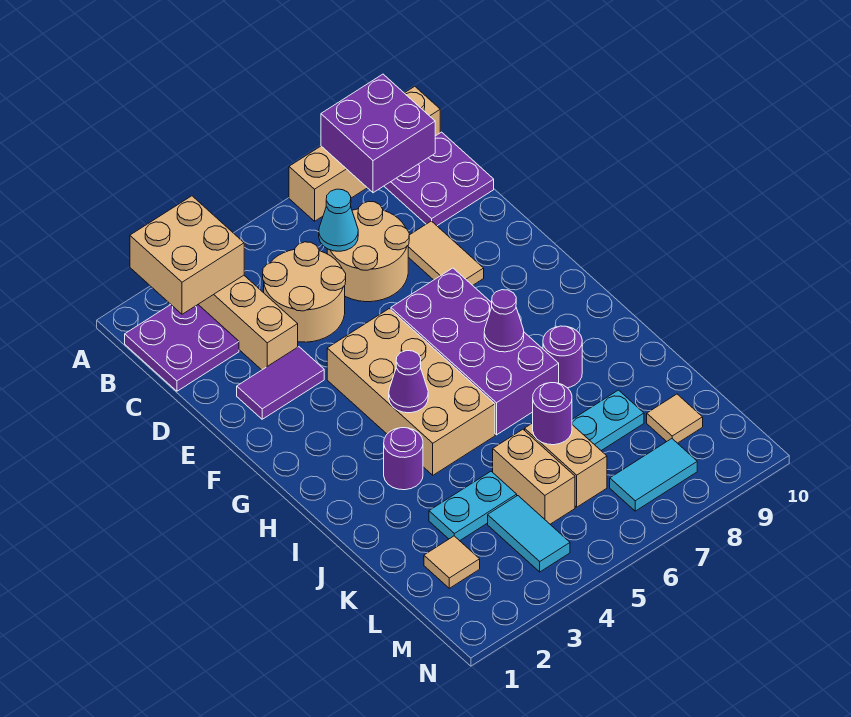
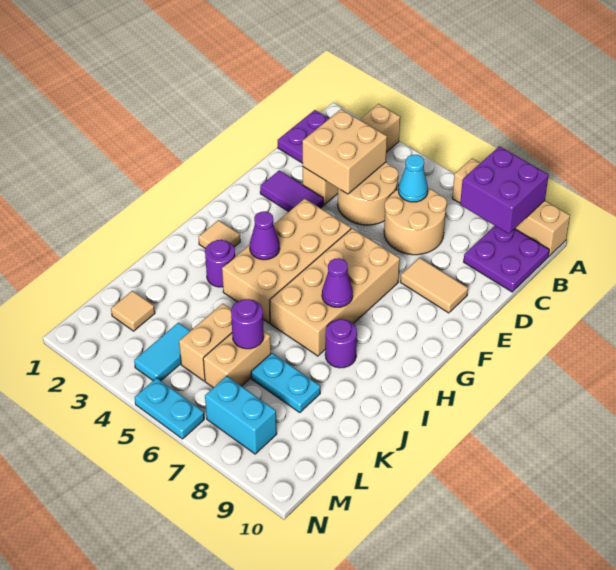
tan 2x2 brick [130,196,244,314] -> tan 2x2 brick moved to [302,109,387,194]
tan 1x2 tile [408,221,484,285] -> tan 1x2 tile turned to [400,258,468,313]
purple 2x4 brick [391,268,559,435] -> tan 2x4 brick [270,228,400,356]
cyan 1x2 plate [429,471,517,541] -> cyan 1x2 plate moved to [135,378,204,439]
tan 1x1 tile [647,394,703,443] -> tan 1x1 tile moved to [199,220,240,249]
cyan 1x2 tile [610,439,697,511] -> cyan 1x2 brick [205,376,277,454]

